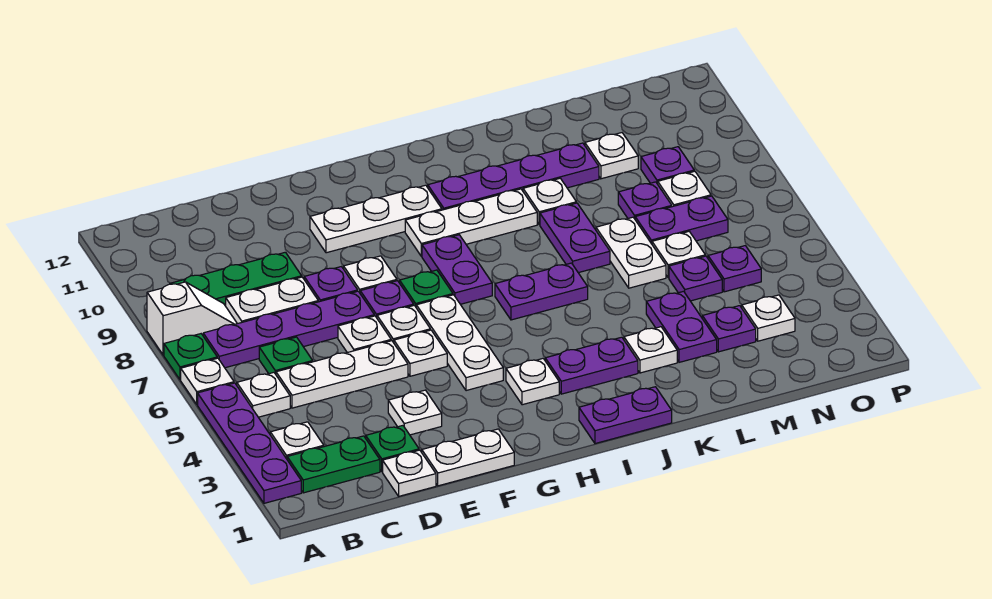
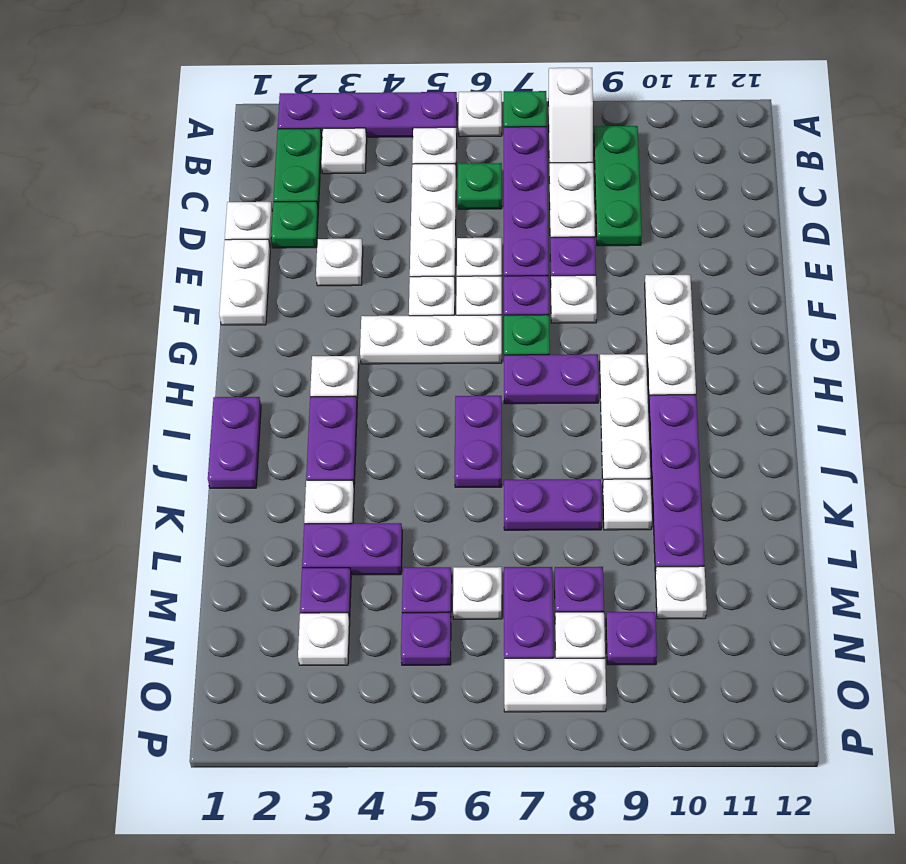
white 1x2 plate [596,217,666,288] -> white 1x2 plate moved to [504,658,606,712]

